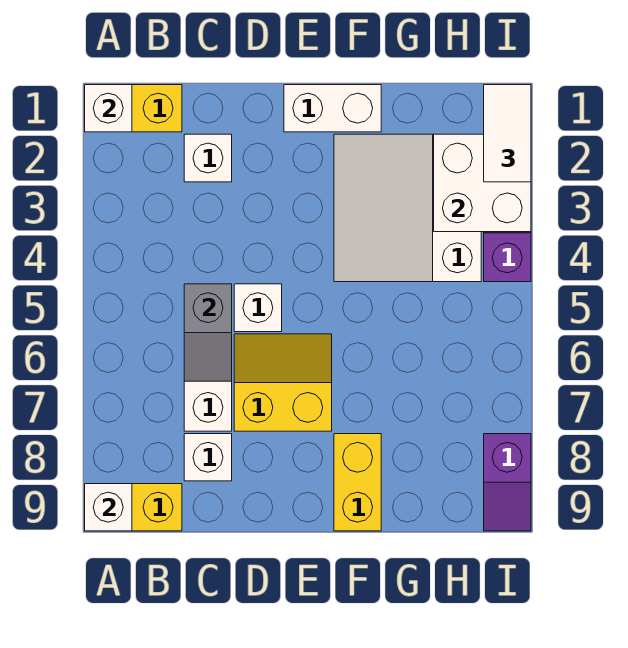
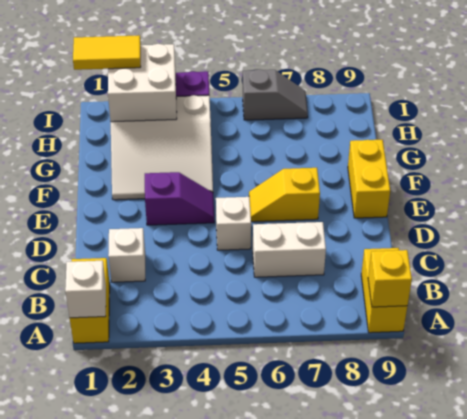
white 1x1 brick [85,484,132,531] -> yellow 1x1 brick [368,250,412,307]
grey 1x2 slope [184,284,232,381] -> grey 1x2 slope moved to [243,69,308,120]
white 1x1 brick [184,434,232,481] -> none
yellow 2x2 slope [234,334,332,431] -> yellow 1x2 slope [249,168,320,222]
white 1x2 brick [284,85,381,132] -> none
yellow 1x2 brick [334,434,381,531] -> yellow 1x2 brick turned to [348,140,390,218]
white 1x2 tile [484,85,531,182] -> yellow 1x2 tile [73,35,141,70]
purple 1x2 slope [484,434,531,531] -> purple 1x2 slope moved to [145,172,214,225]

